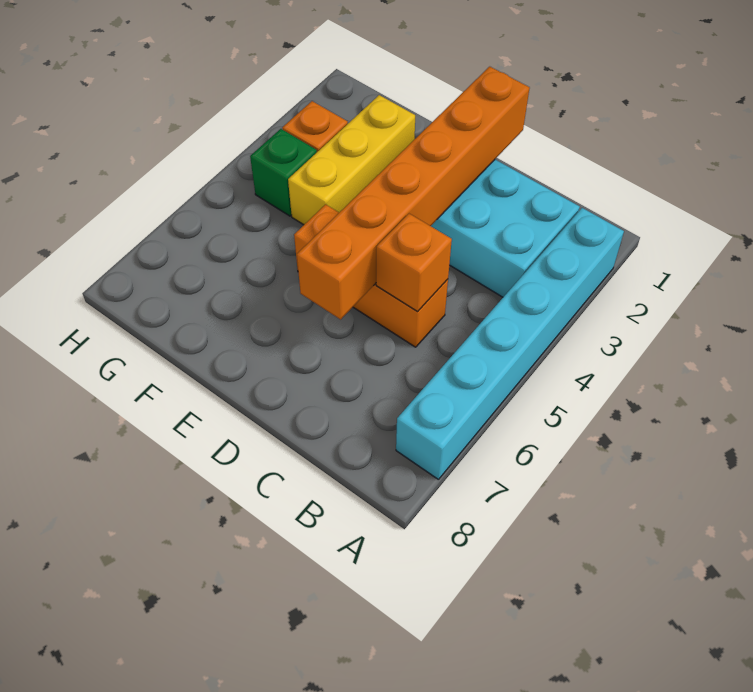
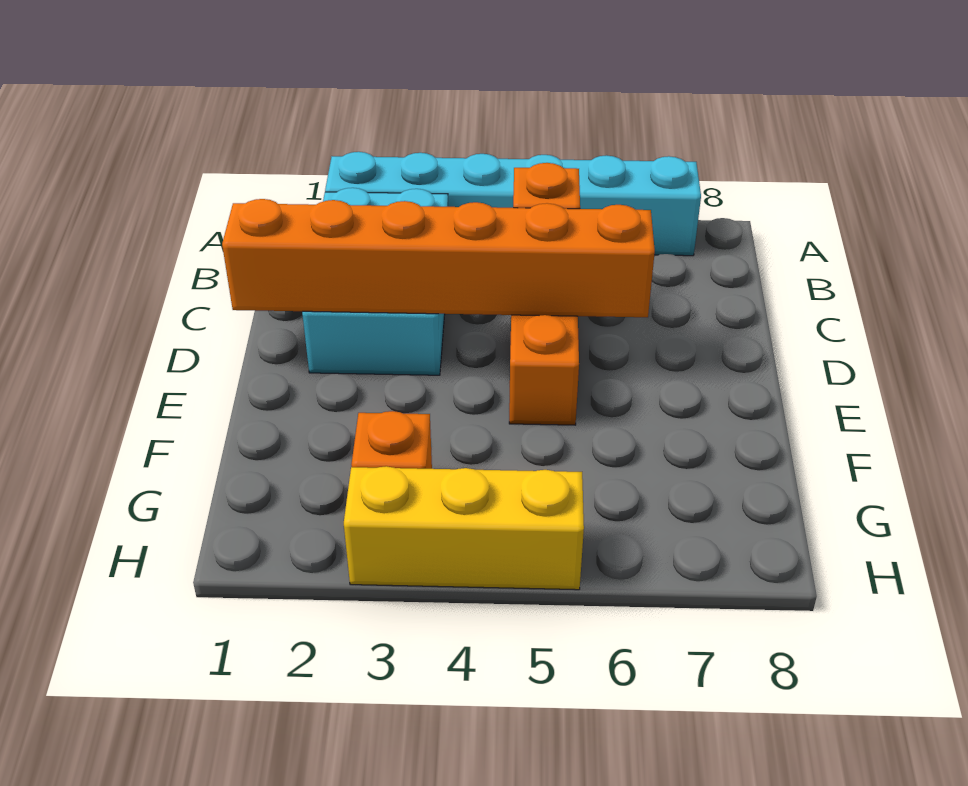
yellow 1x3 brick [288,95,415,225] -> yellow 1x3 brick moved to [344,466,584,590]
green 1x1 brick [250,129,317,216] -> none

